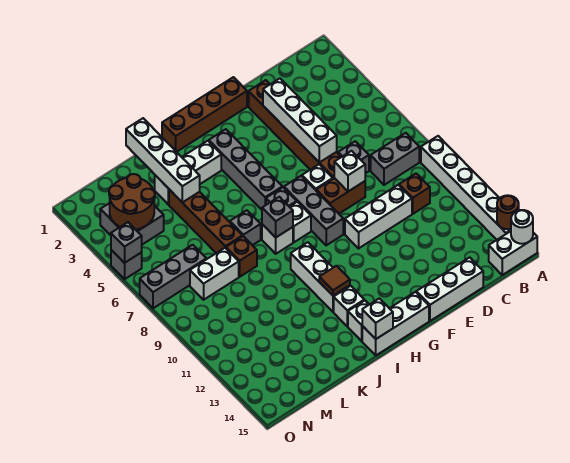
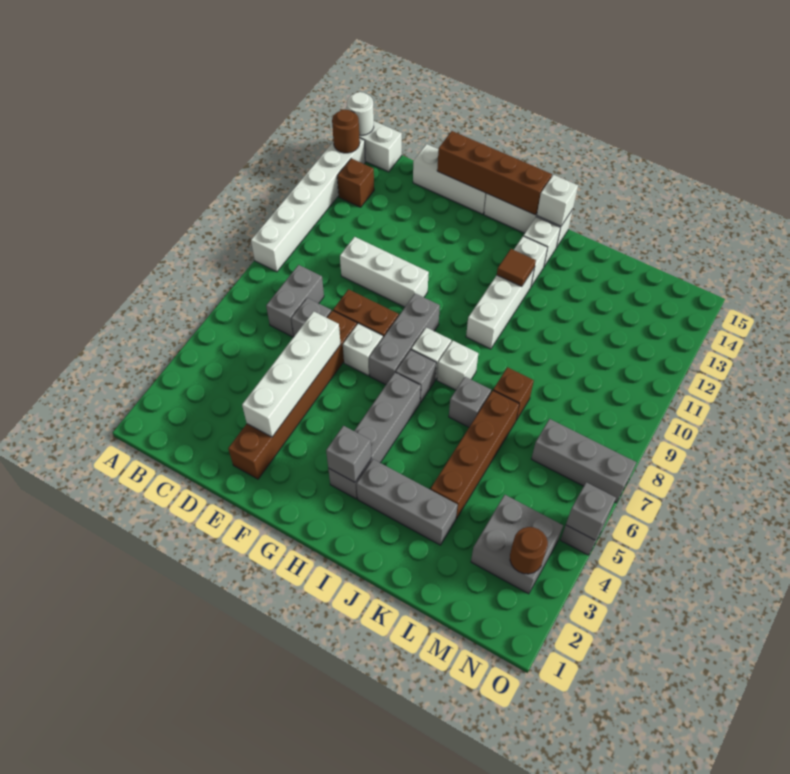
grey 1x2 brick [371,133,419,185] -> grey 1x2 brick turned to [266,265,324,337]
brown 1x1 brick [399,173,430,214] -> brown 1x1 brick moved to [337,158,374,207]
white 1x1 brick [334,151,365,191] -> none
brown 1x4 brick [162,77,247,152] -> brown 1x4 brick moved to [437,131,552,215]
white 1x3 brick [155,141,221,204] -> grey 1x3 brick [356,459,458,545]
grey 1x1 brick [262,197,293,237] -> grey 1x1 brick moved to [326,426,371,482]
white 1x4 brick [126,118,200,203] -> none
white 1x2 brick [190,248,239,300] -> none
brown 2x2 round brick [109,174,155,229] -> brown 1x1 round brick [510,527,548,574]

